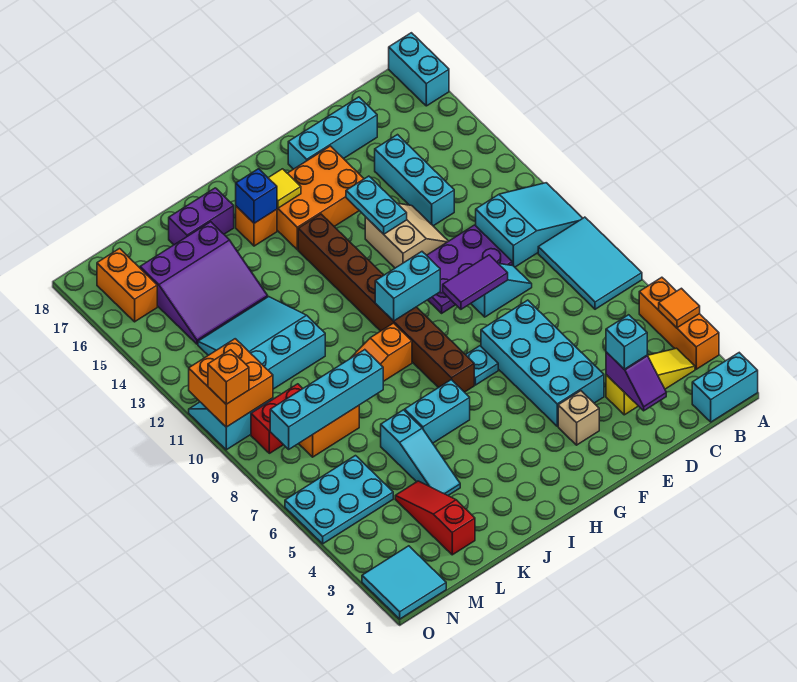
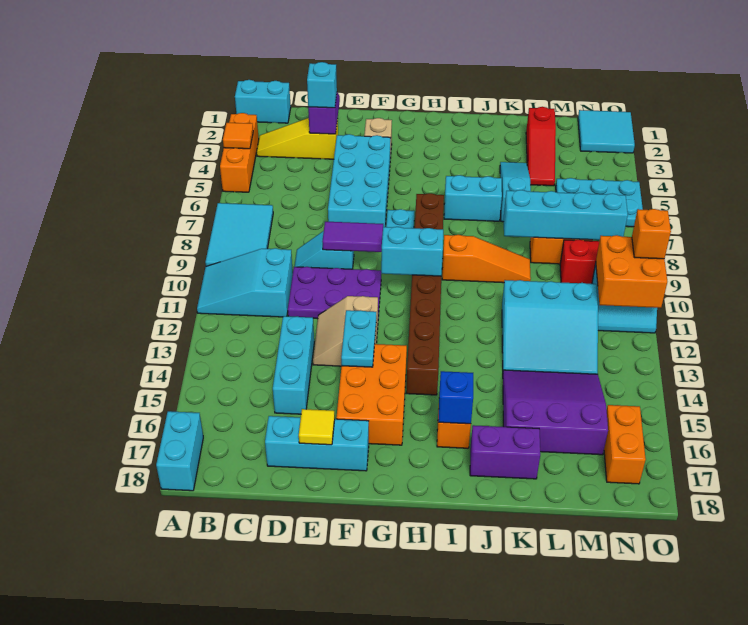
orange 2x3 brick [277,146,364,250] -> orange 2x3 brick turned to [336,344,407,445]
yellow 1x1 tile [269,169,301,208] -> yellow 1x1 tile moved to [299,409,335,445]

